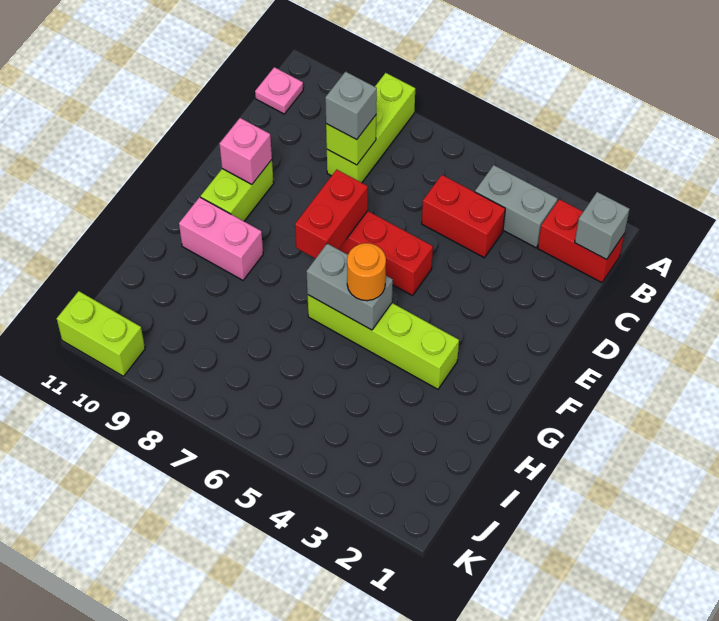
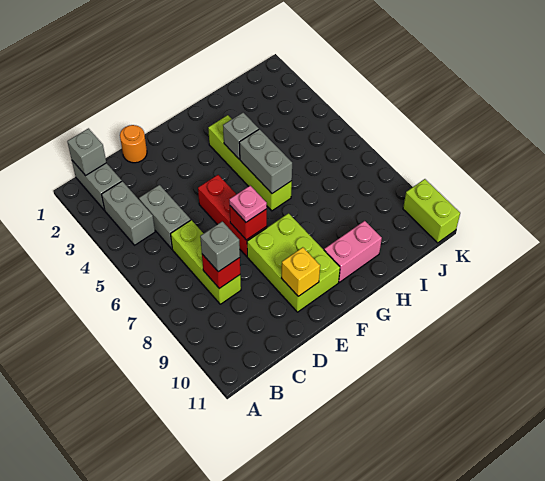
lime 1x3 brick [327,73,415,183] -> lime 1x3 brick turned to [171,220,241,304]
red 1x2 brick [538,199,624,283] -> grey 1x2 brick [72,161,122,210]
pink 1x1 plate [255,67,303,114] -> pink 1x1 plate moved to [229,186,267,222]
red 1x2 brick [422,175,505,258] -> grey 1x2 brick [139,185,191,249]
lime 1x1 brick [326,115,376,165] -> red 1x1 brick [202,254,240,289]
red 1x2 brick [295,170,368,259] -> red 1x1 brick [230,206,267,240]
lime 1x2 brick [201,160,274,221] -> lime 2x3 brick [247,213,340,312]
pink 1x1 brick [219,118,272,184] -> yellow 1x1 brick [281,247,320,296]
none -> grey 1x1 brick [223,113,259,159]
orange 1x1 round brick [347,243,386,301] -> orange 1x1 round brick moved to [120,125,147,163]
pink 1x2 brick [179,197,263,280] -> pink 1x2 brick turned to [324,221,382,282]

